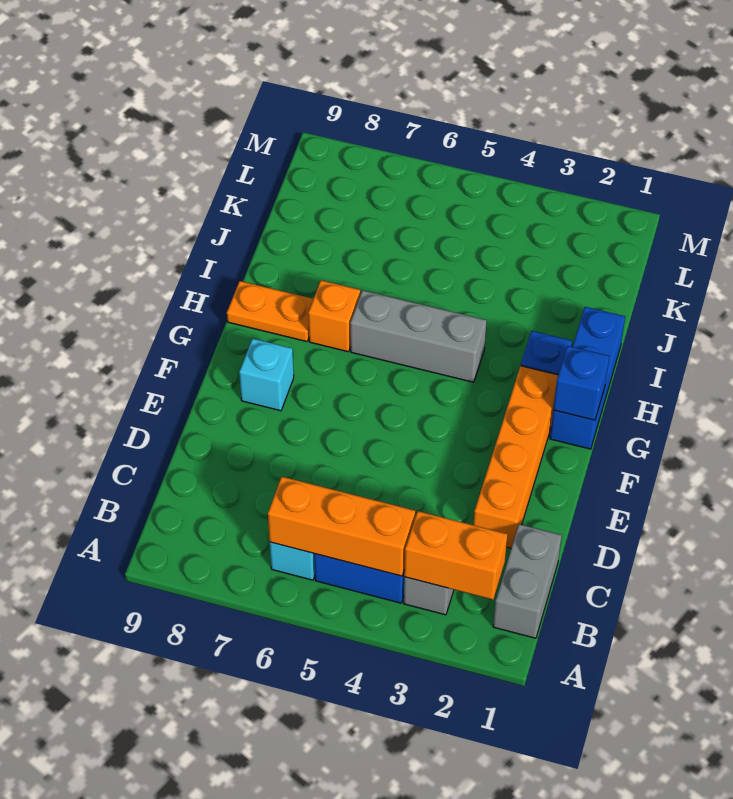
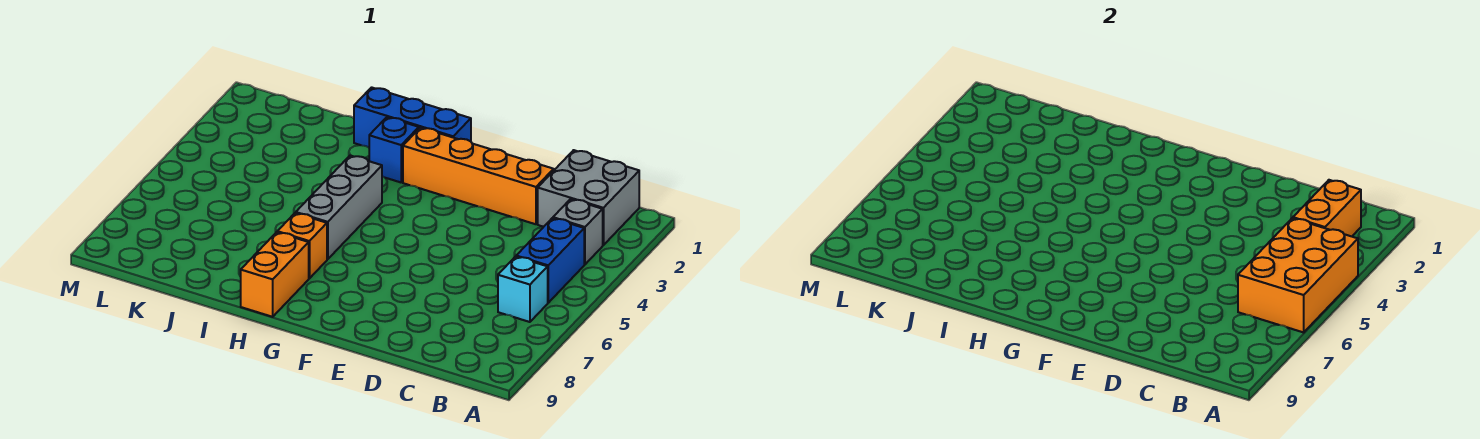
grey 1x2 brick [493,524,562,638] -> grey 2x2 brick [538,150,639,245]
orange 1x3 brick [268,477,415,576] -> orange 2x3 brick [1238,218,1358,332]
cyan 1x1 brick [239,338,294,411] -> none
blue 1x1 brick [553,346,609,420] -> none
orange 1x2 plate [227,281,313,342] -> orange 1x2 brick [241,232,309,317]

